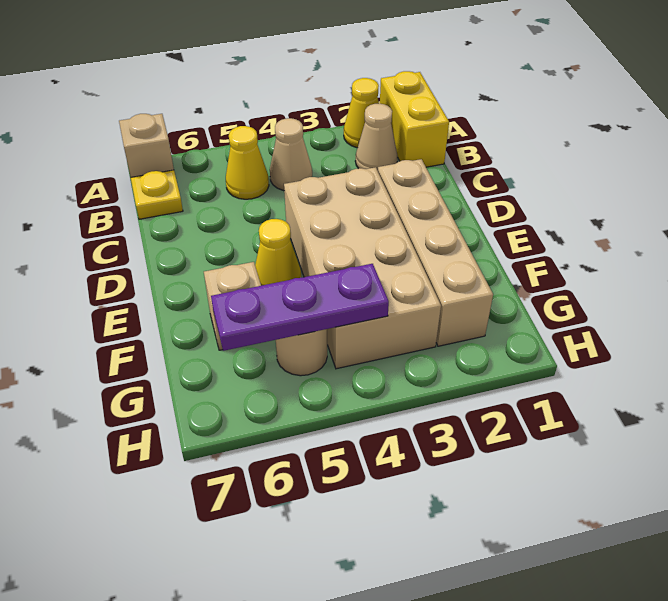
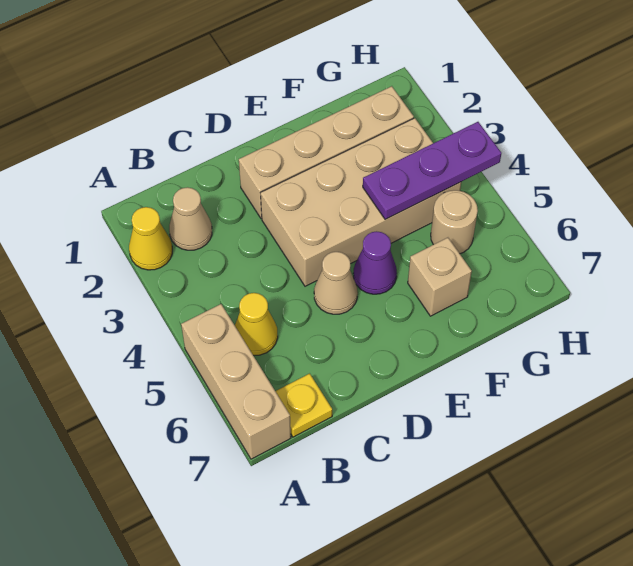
yellow 1x2 brick [380,71,449,167] -> none
tan 1x1 brick [119,114,174,177] -> tan 1x3 brick [181,304,291,459]
tan 1x1 cone [270,118,312,191] -> tan 1x1 cone moved to [314,252,358,314]
yellow 1x1 cone [255,219,301,286] -> purple 1x1 cone [353,231,397,294]
purple 1x3 plate [211,264,389,351] -> purple 1x3 plate turned to [363,122,501,220]

